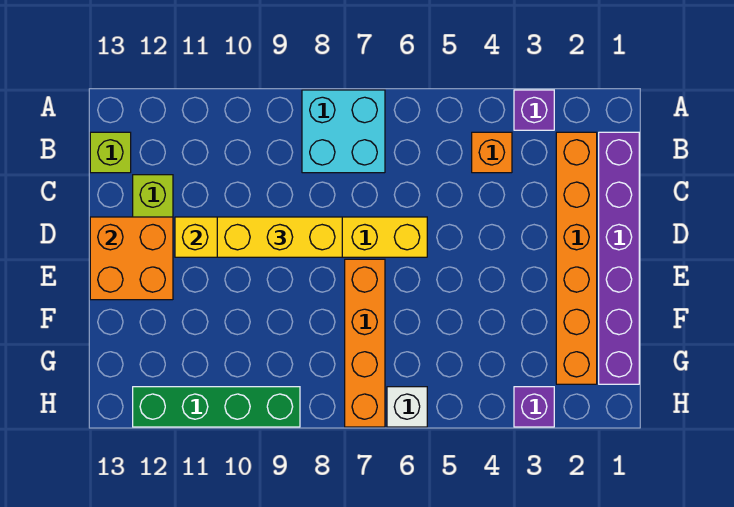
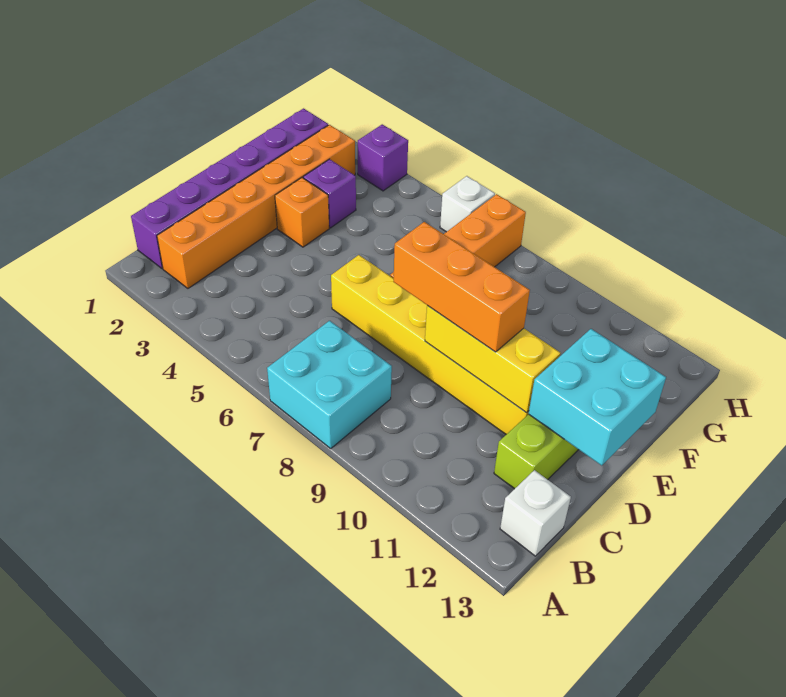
purple 1x1 brick [514,90,554,130] -> purple 1x1 brick moved to [303,159,356,228]
orange 1x1 brick [472,132,512,173] -> orange 1x1 brick moved to [275,178,329,247]
lime 1x1 brick [90,132,131,173] -> white 1x1 brick [500,470,571,556]
yellow 1x3 brick [217,217,342,257] -> orange 1x3 brick [394,222,530,352]
orange 2x2 brick [90,217,173,300] -> cyan 2x2 brick [529,329,666,466]
green 1x4 brick [133,387,300,427] -> none

